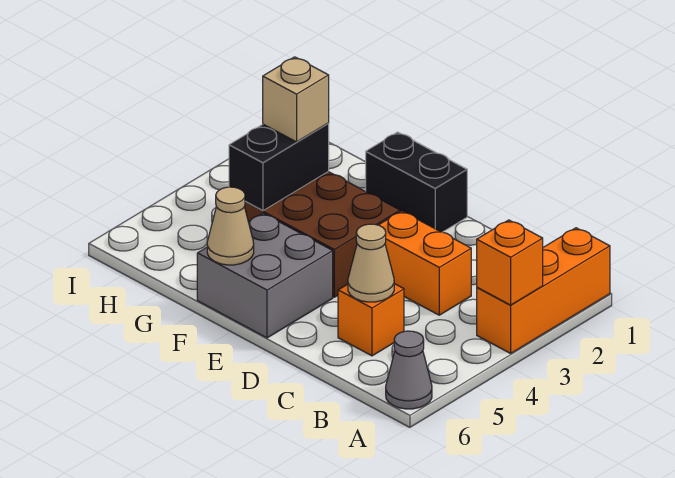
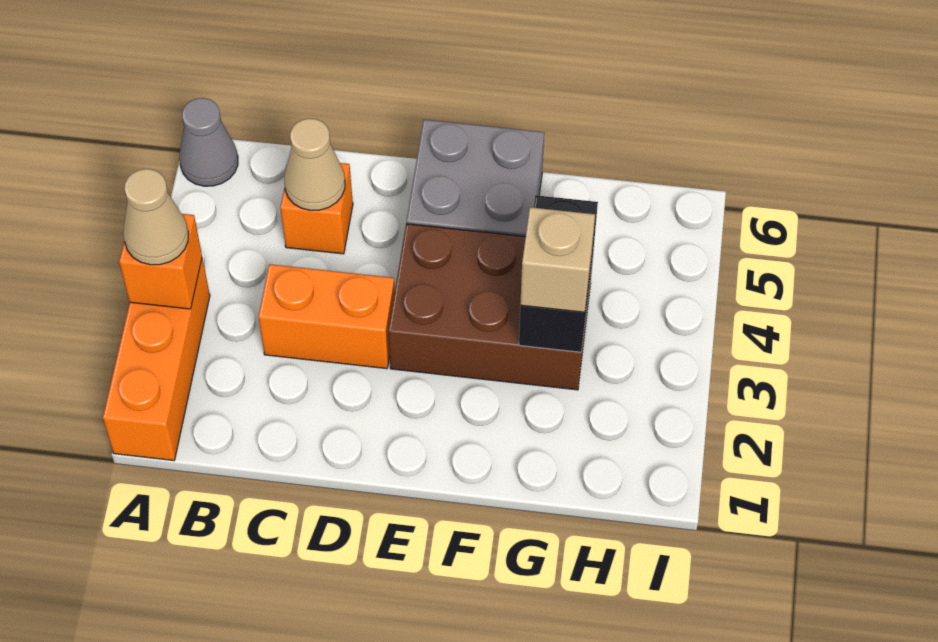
black 1x2 brick [366,132,467,232] -> none
tan 1x1 cone [207,187,254,265] -> tan 1x1 cone moved to [123,169,188,265]

